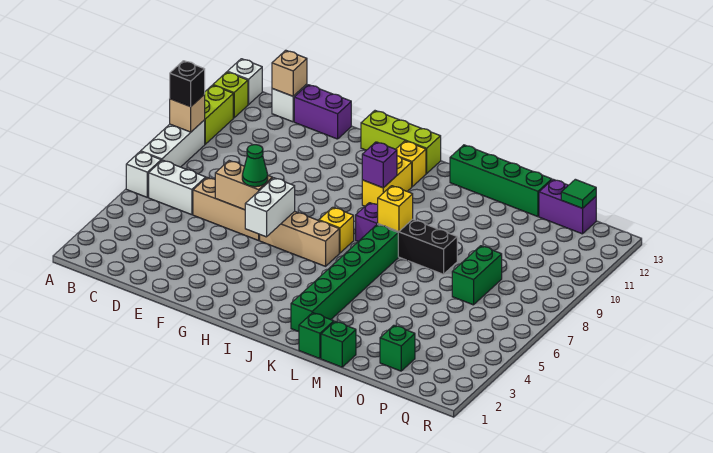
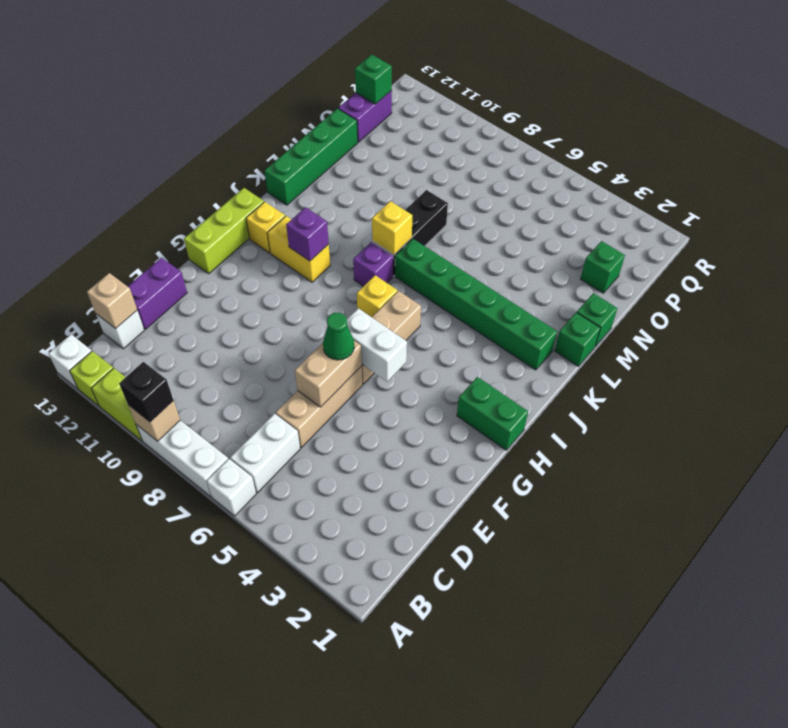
green 1x2 brick [452,246,502,305] -> green 1x2 brick moved to [457,377,528,450]
green 1x1 tile [561,179,596,208] -> green 1x1 brick [355,55,392,104]

